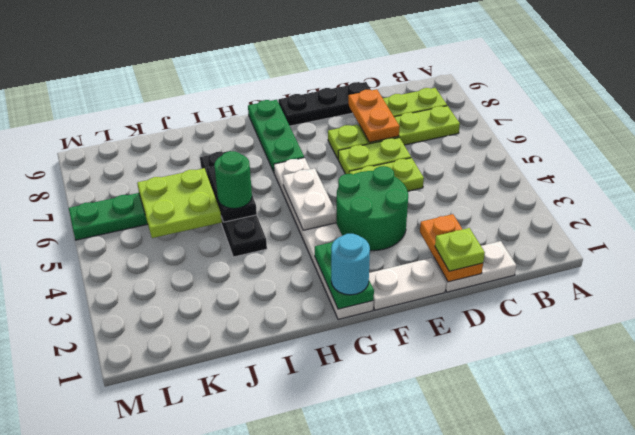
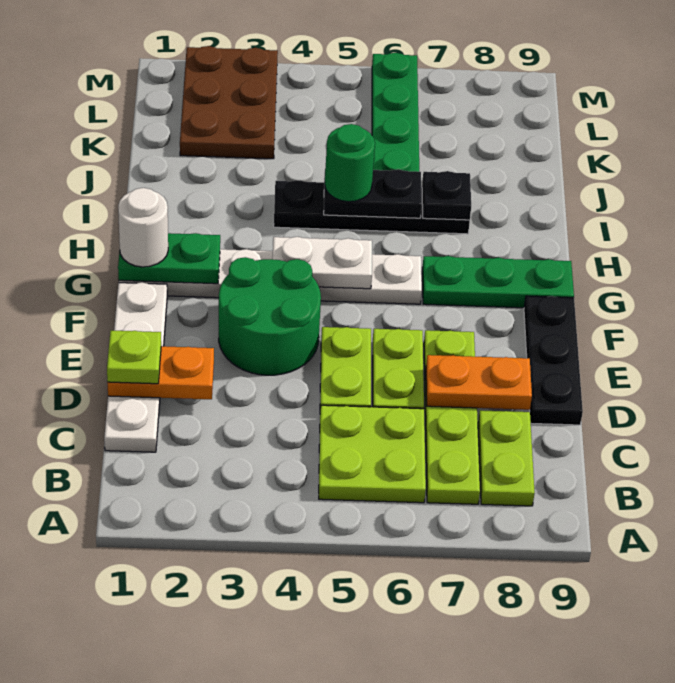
cyan 1x1 round brick [331,234,370,295] -> white 1x1 round brick [118,188,168,267]
none -> black 1x1 plate [422,171,471,220]
lime 2x2 plate [137,168,222,238] -> lime 2x2 plate moved to [319,405,426,503]
none -> brown 2x3 plate [180,46,278,159]

